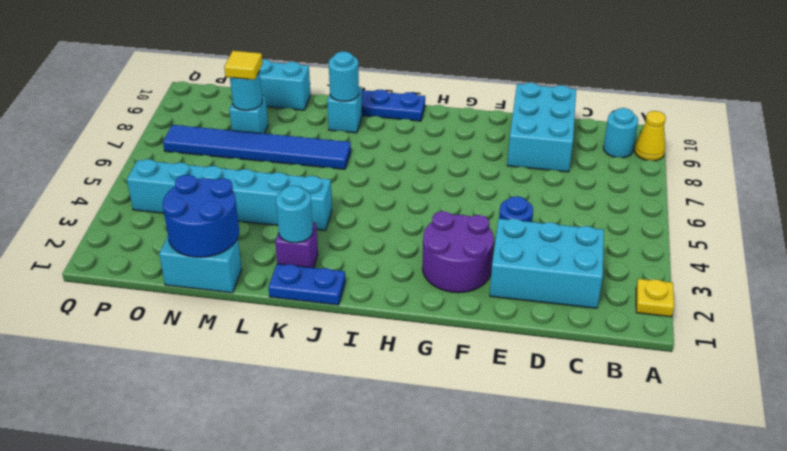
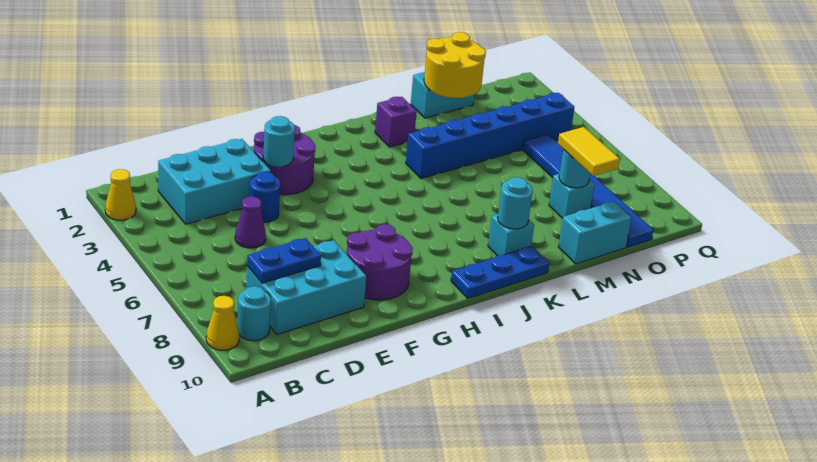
yellow 1x1 plate [636,279,674,317] -> yellow 1x1 cone [105,169,136,220]
none -> purple 1x1 cone [235,197,266,248]
cyan 2x3 brick [507,83,576,172] -> cyan 2x3 brick turned to [246,240,366,334]
none -> purple 2x2 round brick [347,224,413,300]
blue 1x2 plate [268,264,345,305] -> blue 1x2 plate moved to [247,238,321,283]
cyan 1x1 round brick [276,186,313,243] -> cyan 1x1 round brick moved to [263,116,295,167]
cyan 1x6 brick [127,159,332,230] -> blue 1x6 brick [406,93,574,179]
blue 1x6 tile [163,125,351,169] -> blue 1x6 tile turned to [523,134,653,247]
blue 2x2 round brick [163,175,239,257] -> yellow 2x2 round brick [424,32,486,98]
yellow 1x1 tile [224,51,263,80] -> yellow 1x2 tile [558,127,620,176]

